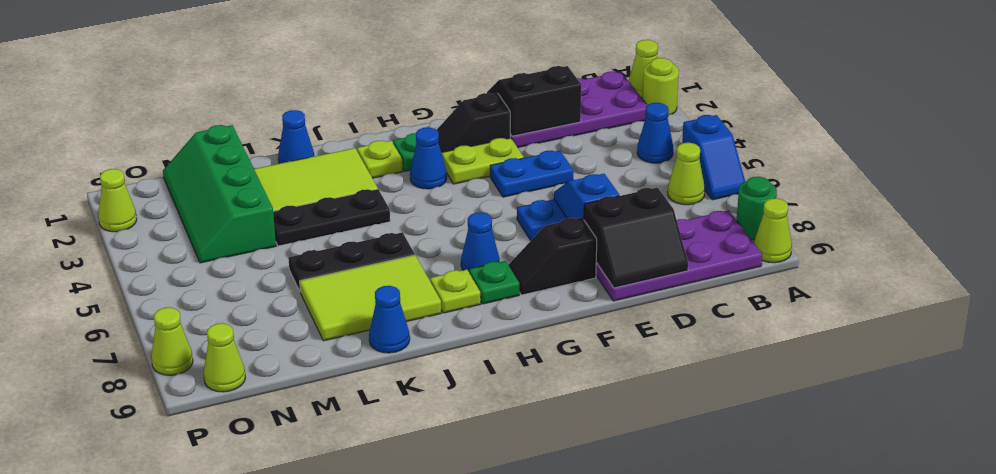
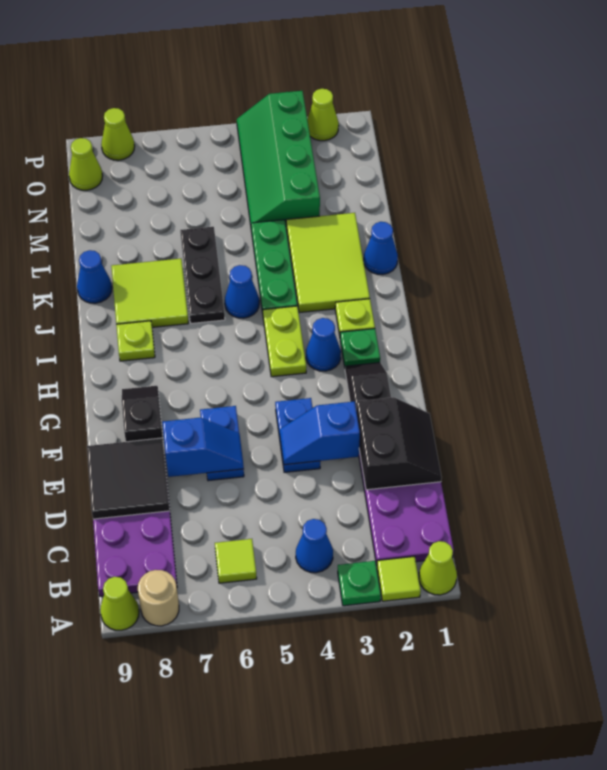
lime 1x1 round brick [643,58,679,115] -> lime 1x1 tile [377,556,421,601]
blue 1x2 slope [682,115,745,200] -> blue 1x2 slope moved to [280,402,360,465]
green 1x1 round brick [737,177,777,240] -> tan 1x1 round brick [138,570,179,626]
lime 1x1 cone [668,143,705,205] -> lime 1x1 tile [215,539,257,583]
black 2x2 slope [584,188,688,288] -> black 2x2 tile [87,438,170,519]
lime 1x2 plate [442,138,524,184] -> lime 1x2 plate moved to [263,306,306,377]
blue 1x1 cone [461,212,500,272] -> blue 1x1 cone moved to [225,265,259,318]
green 1x1 plate [469,261,519,304] -> green 1x1 plate moved to [338,561,381,606]
black 1x3 plate [273,189,390,246] -> green 1x3 plate [251,220,297,313]
lime 2x3 tile [300,255,441,341] -> lime 2x2 tile [111,259,188,327]
green 2x4 slope [163,125,276,263] -> green 2x4 slope turned to [237,91,320,227]

